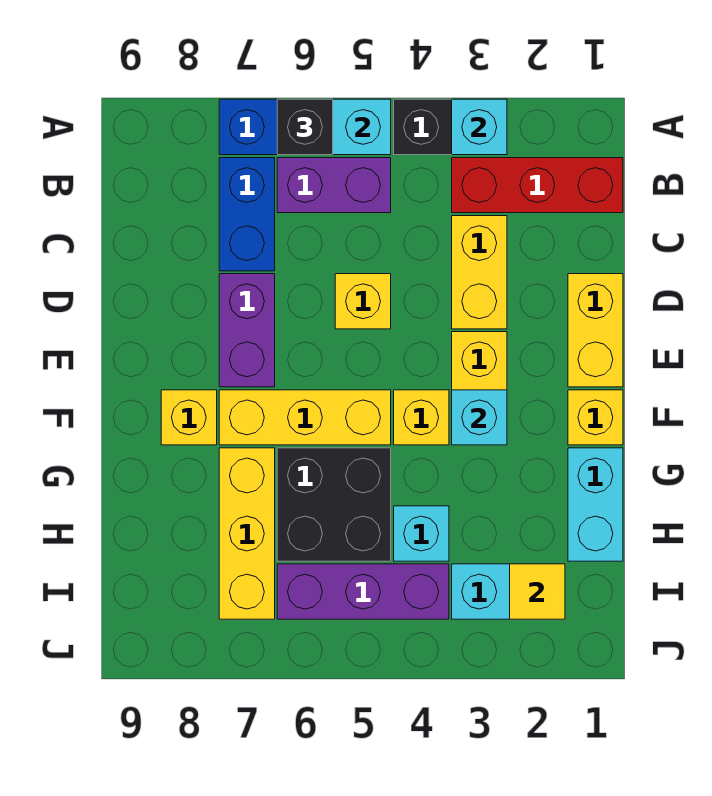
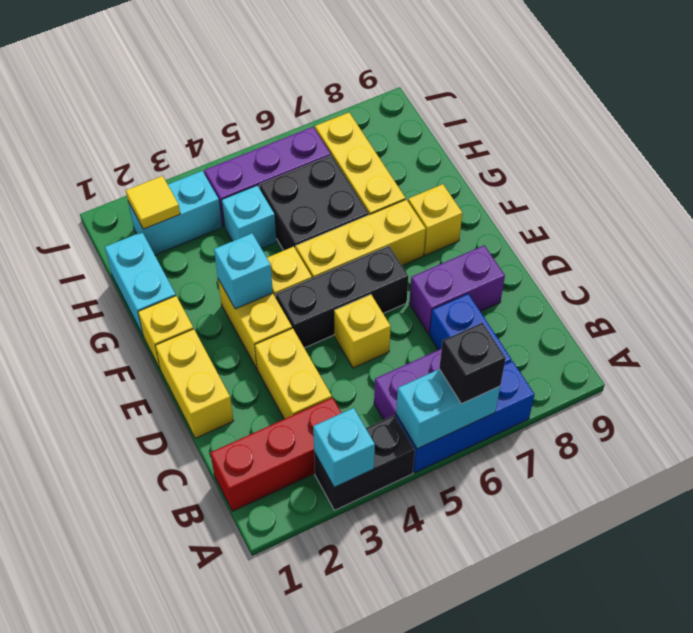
purple 1x2 brick [219,274,275,387] -> purple 1x2 brick turned to [409,245,505,334]
none -> black 1x3 brick [276,246,408,348]

